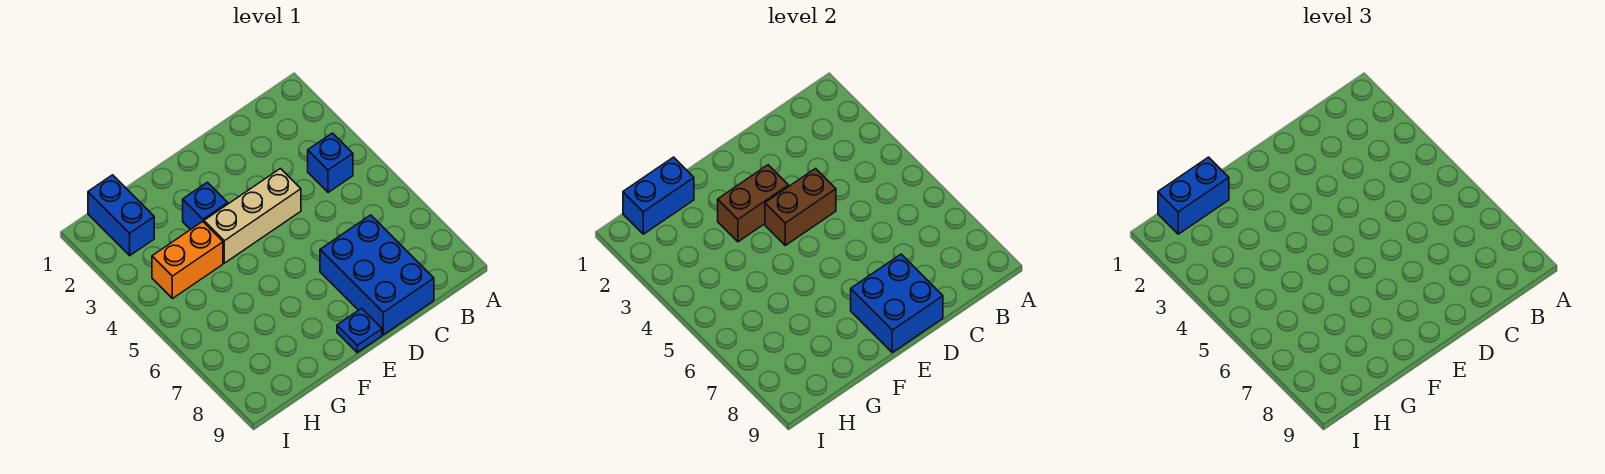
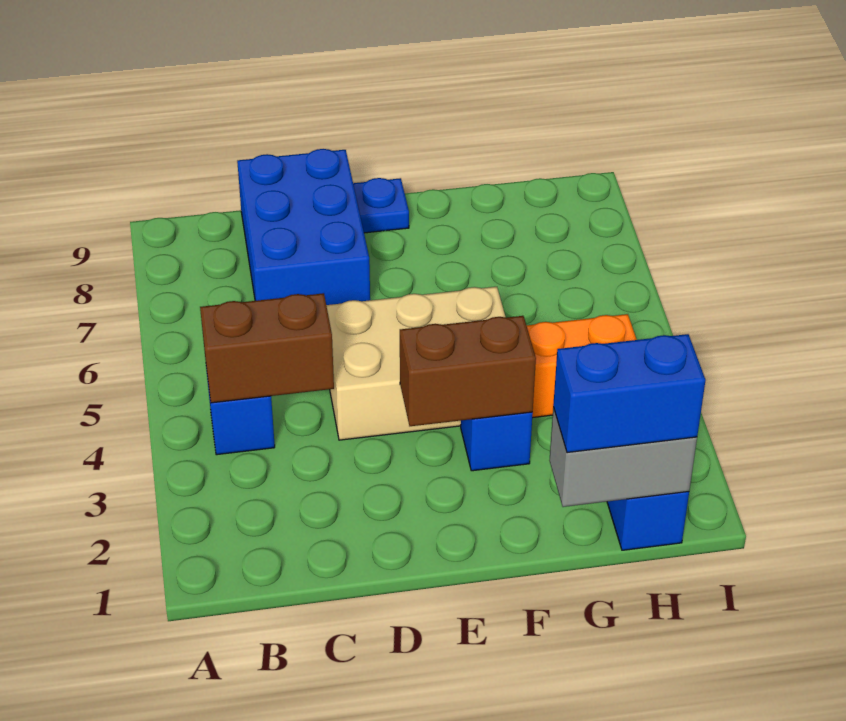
tan 1x3 brick [204,169,301,263] -> tan 2x3 brick [326,287,506,440]
brown 1x2 brick [765,169,836,245] -> brown 1x2 brick moved to [200,293,334,403]
blue 2x2 brick [851,254,943,353] -> none
blue 1x2 brick [623,157,694,234] -> grey 1x2 brick [549,408,697,507]

